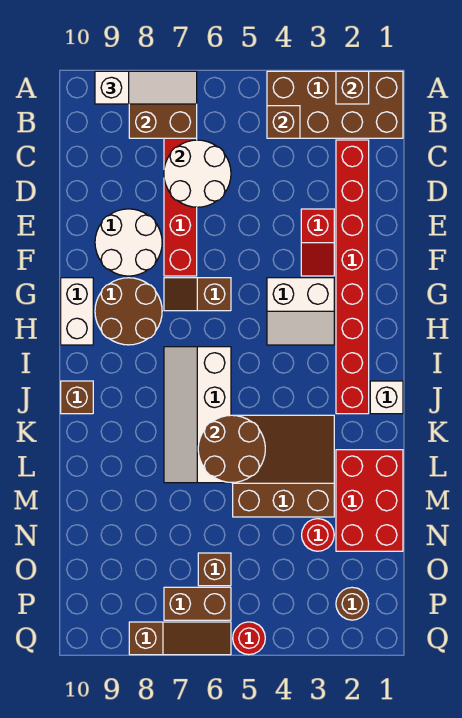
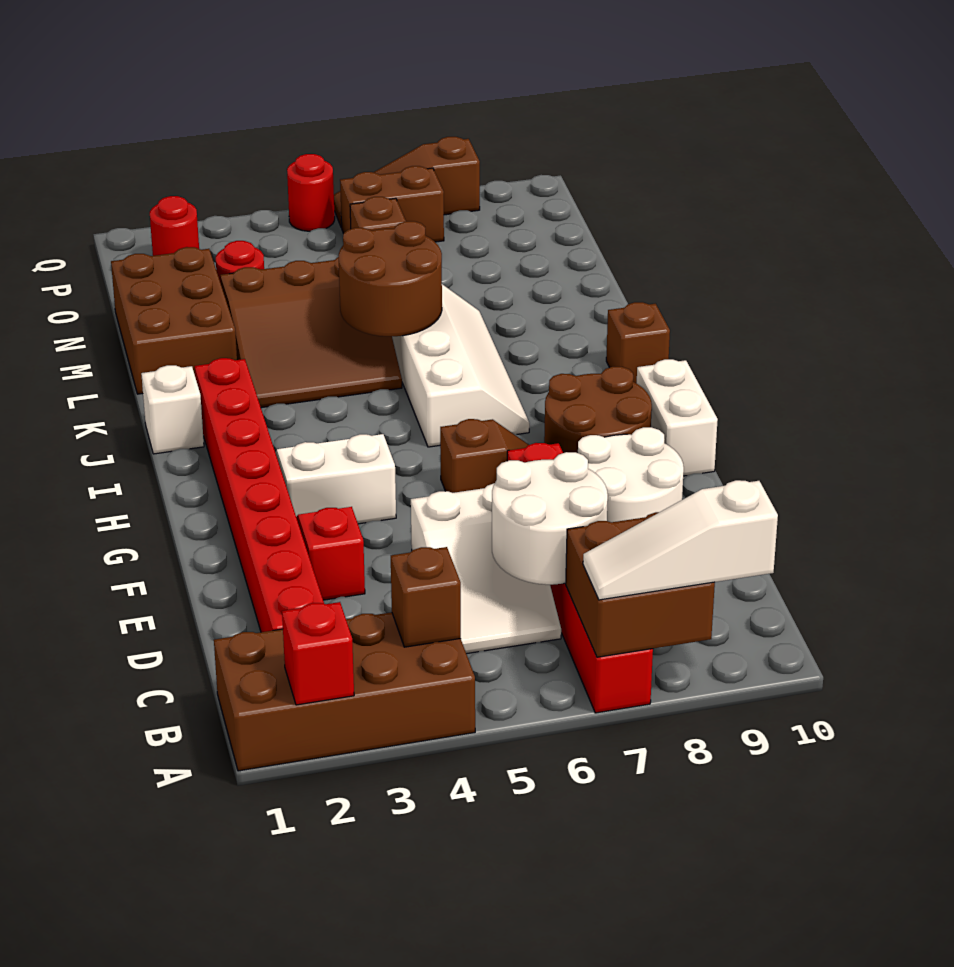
brown 1x1 brick [336,71,369,104] -> red 1x1 brick [282,602,354,705]
none -> white 2x3 slope [411,484,561,654]
red 2x3 brick [336,450,403,551] -> brown 2x3 brick [111,247,237,394]
brown 1x1 round brick [336,587,369,620] -> red 1x1 round brick [150,196,199,256]

